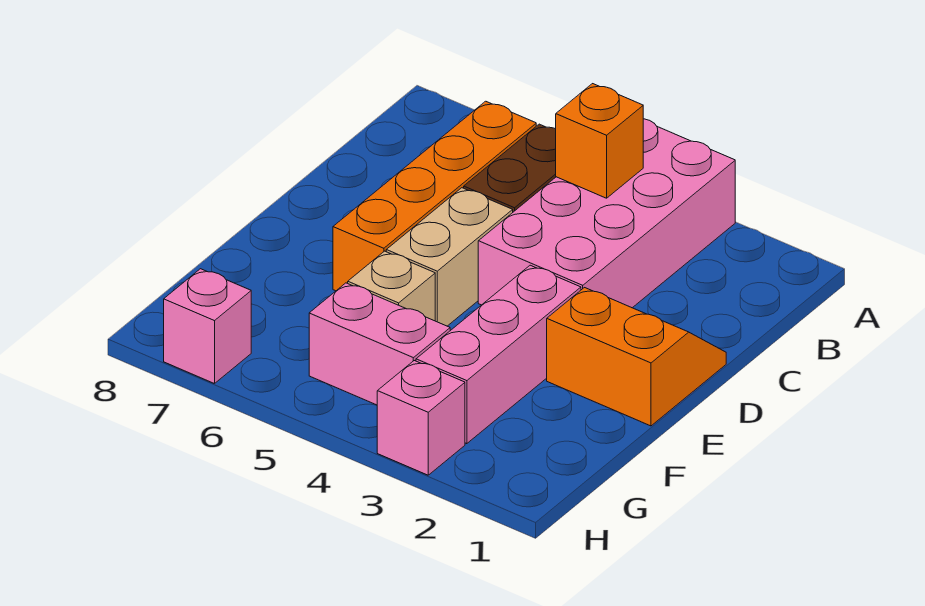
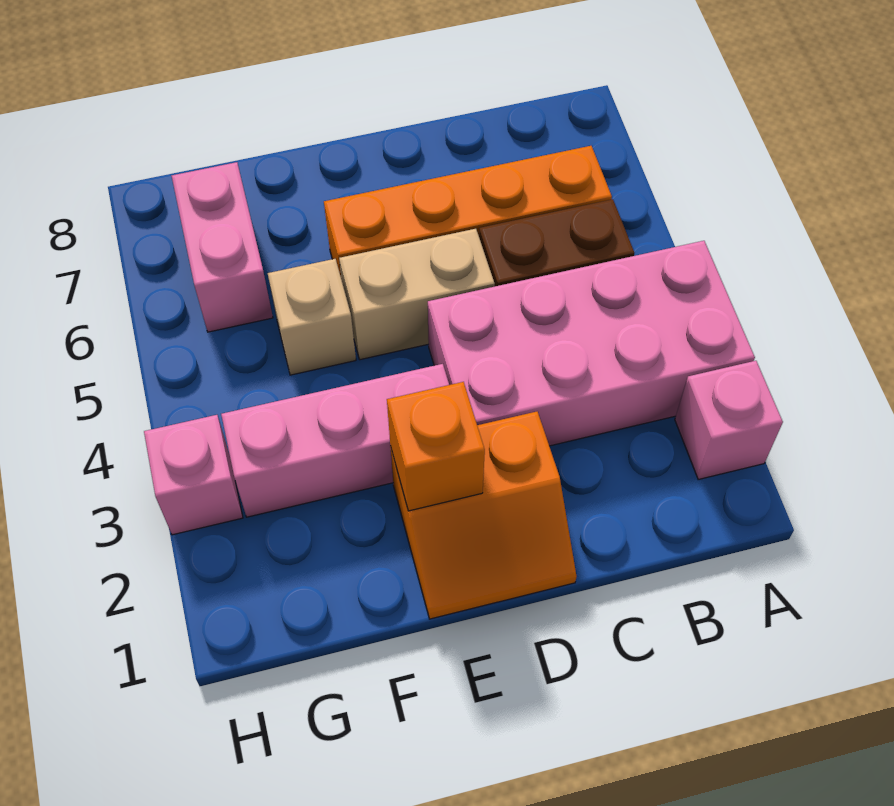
orange 1x1 brick [556,84,643,198] -> orange 1x1 brick moved to [387,382,485,511]
orange 2x2 slope [547,288,726,426] -> orange 2x2 slope turned to [390,412,577,619]
pink 1x2 brick [309,283,450,405] -> pink 1x2 brick moved to [172,162,273,332]
pink 1x1 brick [164,269,251,384] -> pink 1x1 brick moved to [675,361,783,479]

